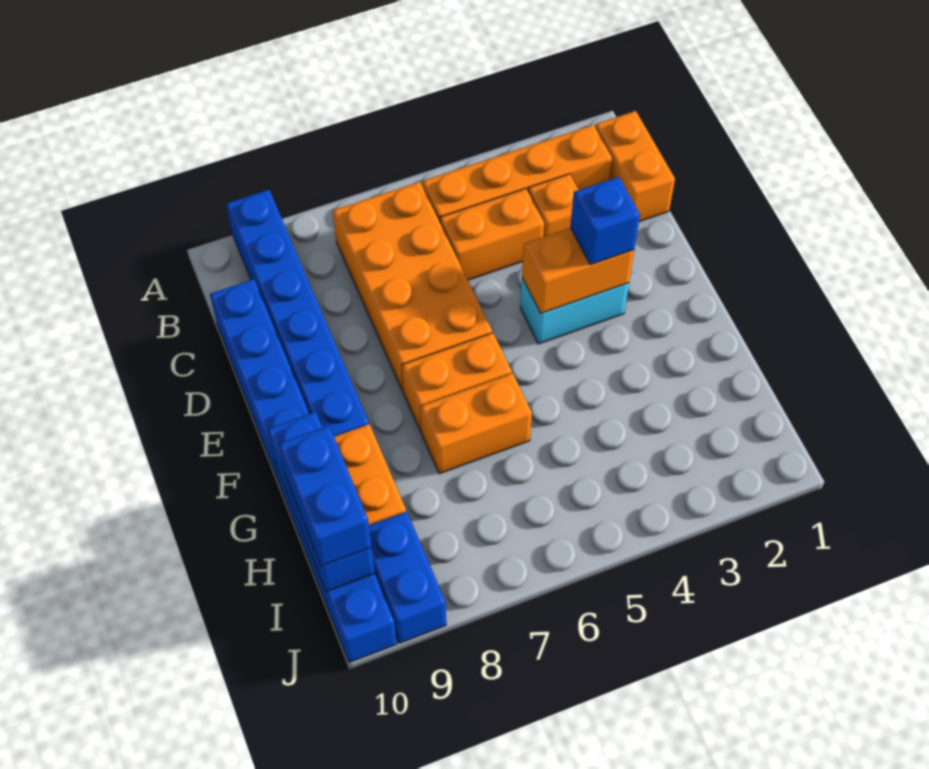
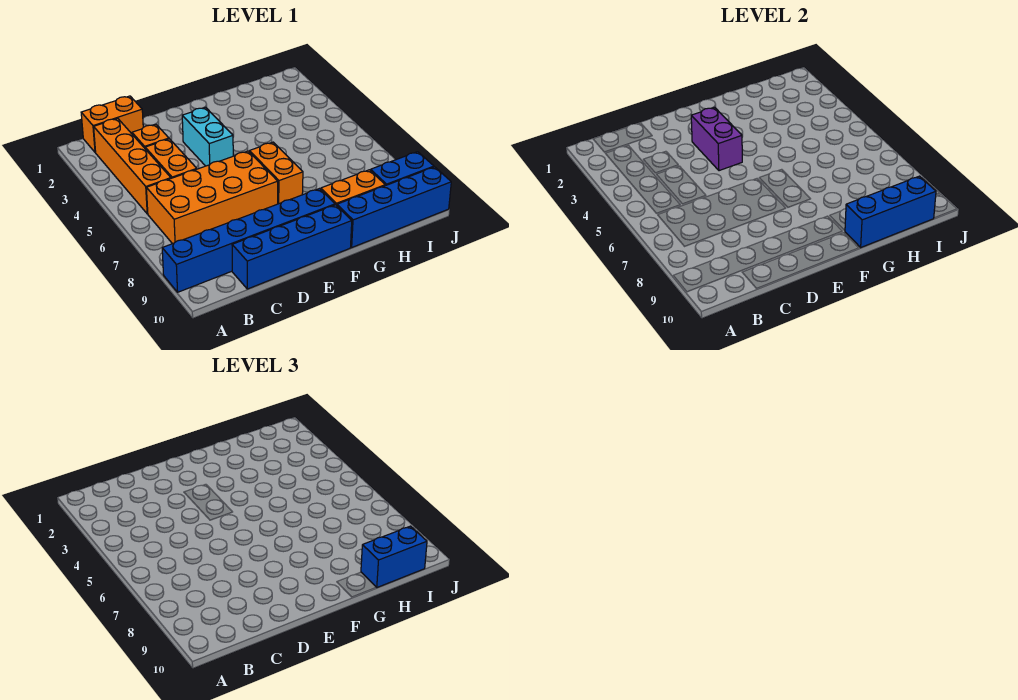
orange 1x2 brick [522,228,634,313] -> purple 1x2 brick [691,107,742,171]
blue 1x1 brick [570,177,640,265] -> none
orange 1x2 brick [420,373,532,474] -> none

